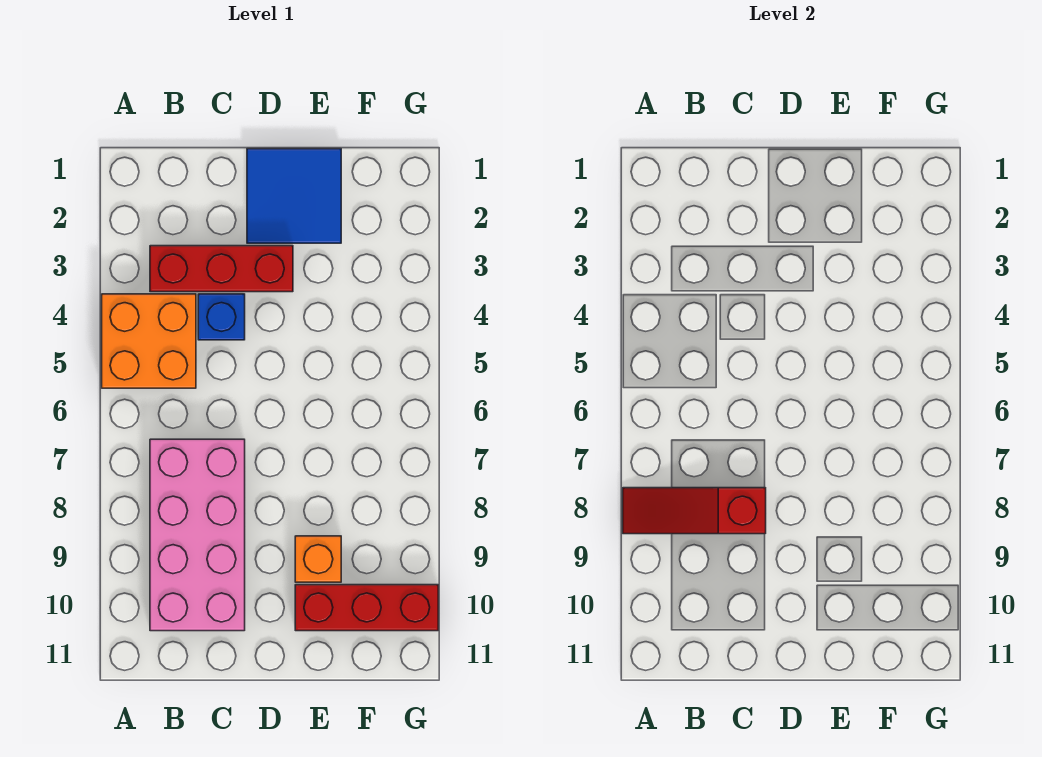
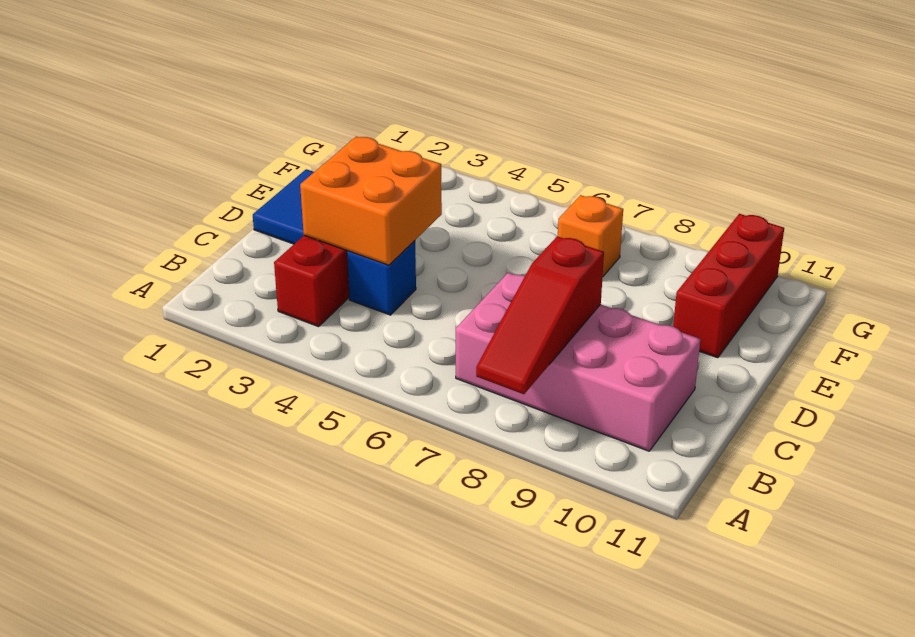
orange 2x2 brick [102,294,196,388] -> orange 2x2 brick moved to [300,137,442,265]
orange 1x1 brick [295,536,341,582] -> orange 1x1 brick moved to [558,195,623,276]

